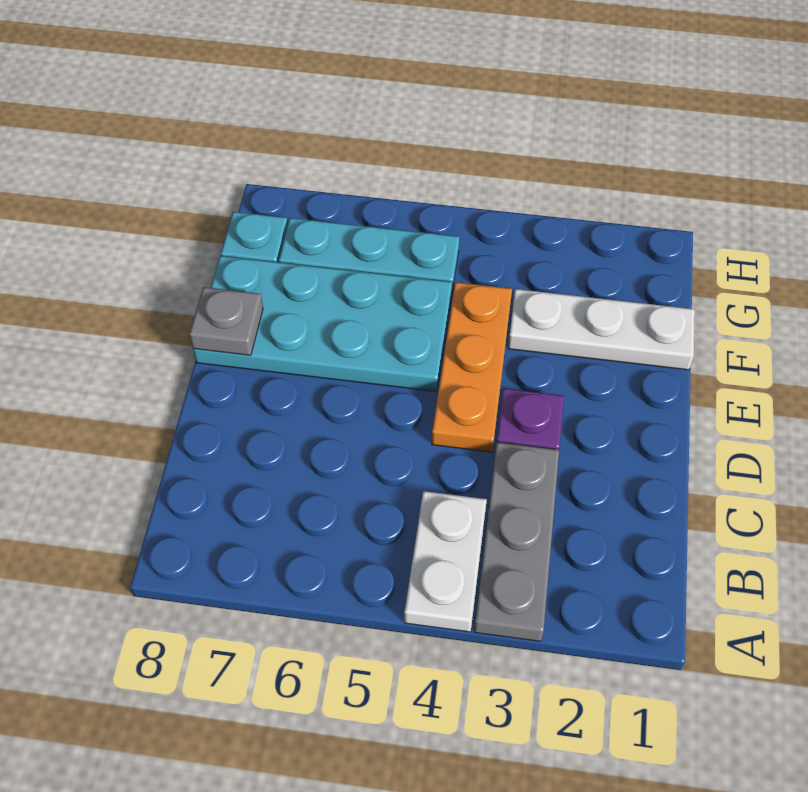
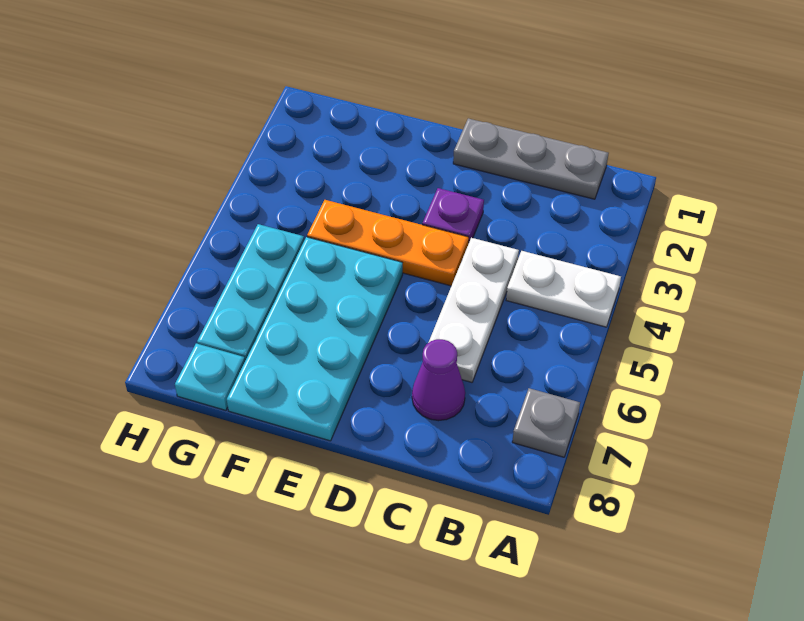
grey 1x3 plate [474,442,559,641] -> grey 1x3 plate moved to [453,118,609,199]
none -> purple 1x1 cone [412,339,465,421]
grey 1x1 plate [189,287,263,355] -> grey 1x1 plate moved to [512,388,580,457]
white 1x3 plate [508,289,695,370] -> white 1x3 plate moved to [428,238,519,382]

